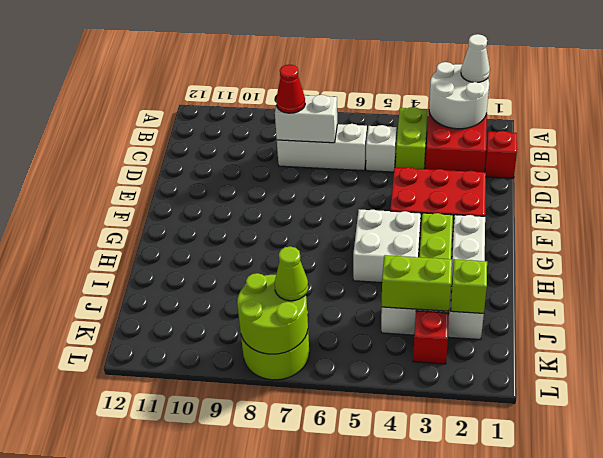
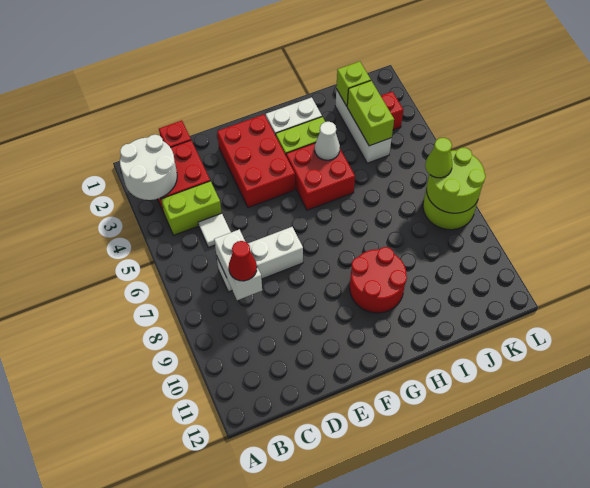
white 1x1 cone [461,34,490,82] -> white 1x1 cone moved to [315,122,340,160]
white 1x1 brick [366,125,397,172] -> white 1x1 tile [198,213,231,248]
white 1x3 brick [277,124,367,171] -> white 1x3 brick turned to [217,227,303,292]
white 2x2 brick [353,209,421,283] -> red 2x2 brick [286,143,355,210]
none -> red 2x2 round brick [350,247,407,313]

